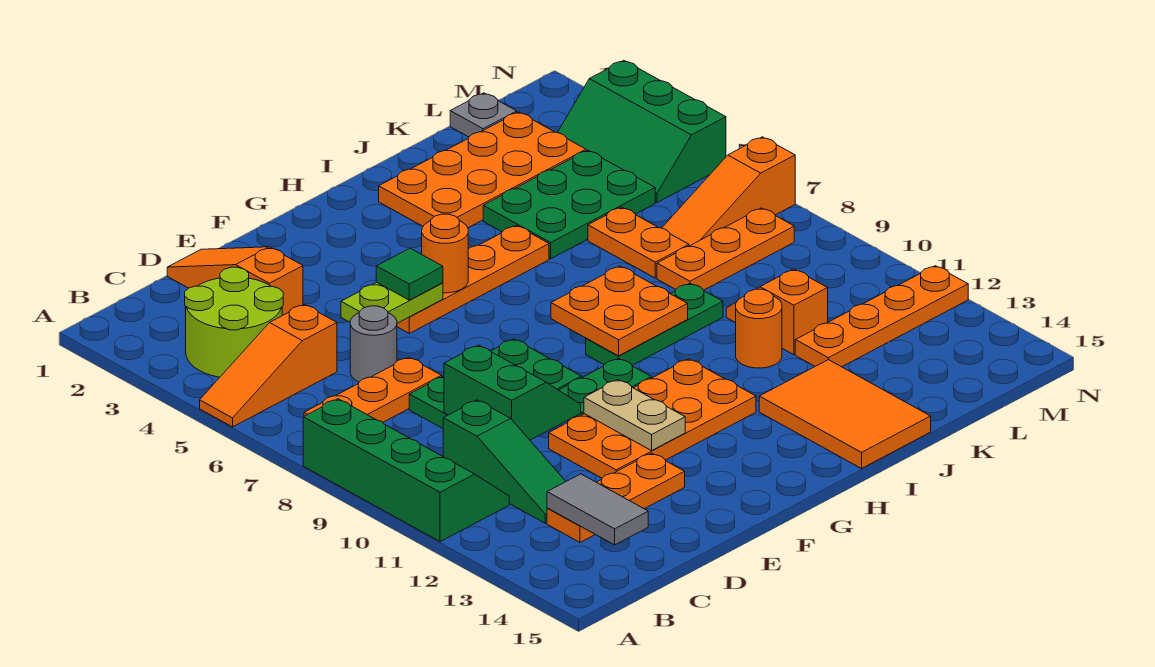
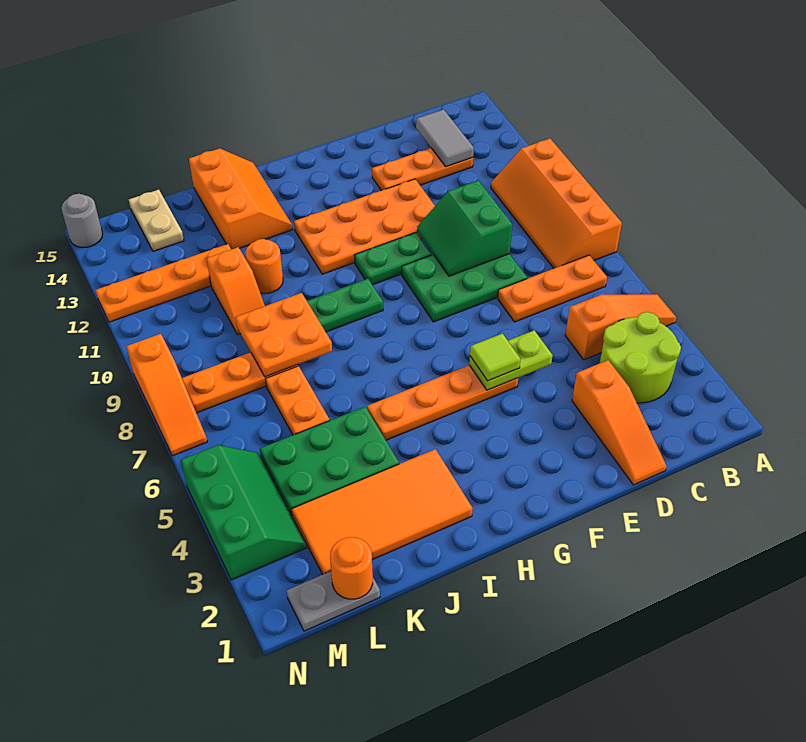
green 2x4 slope [303,399,509,542] -> orange 2x4 slope [491,139,622,268]
green 1x3 slope [443,400,566,523] -> none
grey 1x1 round brick [350,306,397,382] -> grey 1x1 round brick moved to [61,194,103,247]
green 1x1 tile [376,248,443,300] -> lime 1x1 tile [470,334,521,381]
tan 1x2 plate [584,380,685,451] -> tan 1x2 plate moved to [129,190,184,251]
orange 1x1 round brick [422,214,468,293] -> orange 1x1 round brick moved to [330,537,373,599]
orange 2x2 plate [551,266,688,356] -> orange 2x2 plate moved to [235,293,332,377]
orange 2x4 plate [379,112,586,228] -> orange 2x4 tile [292,449,473,574]
orange 2x3 tile [759,360,931,468] -> orange 2x3 slope [189,148,293,249]
grey 1x1 plate [450,93,517,137] -> grey 1x2 plate [287,571,380,631]
orange 1x3 slope [662,137,795,246] -> orange 1x3 slope turned to [126,334,207,456]

